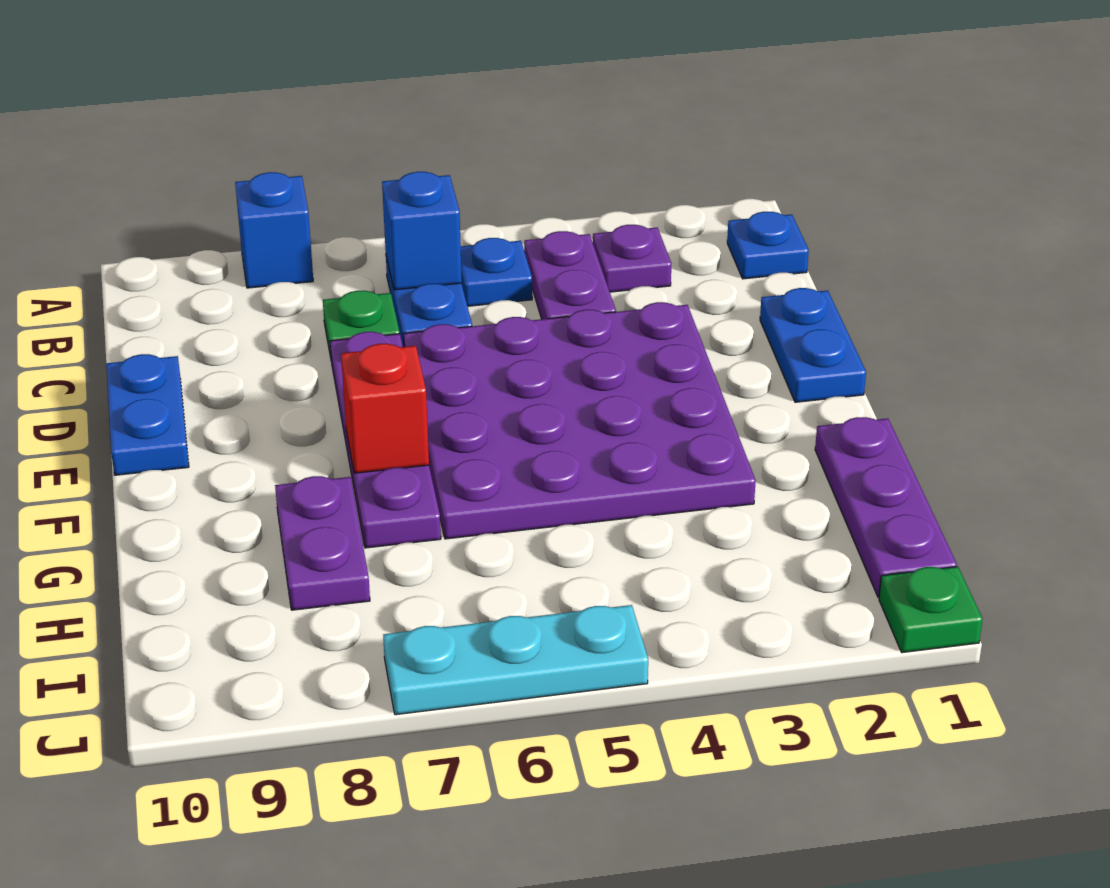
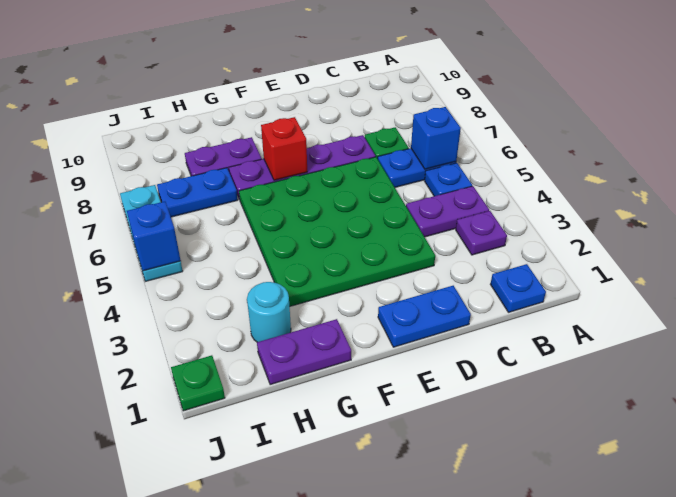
blue 1x1 brick [235,172,313,288] -> blue 1x1 brick moved to [127,202,181,271]
purple 4x4 plate [404,302,756,539] -> green 4x4 plate [239,157,435,307]
blue 1x2 plate [106,354,189,475] -> blue 1x2 plate moved to [157,168,238,217]
purple 1x3 plate [815,417,957,597] -> purple 1x2 plate [257,319,351,385]
none -> cyan 1x1 round brick [247,282,291,342]

